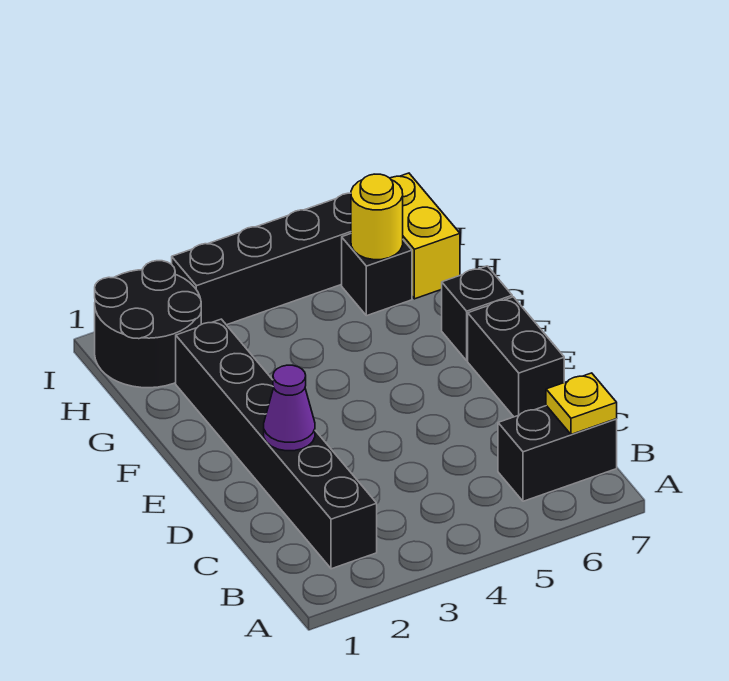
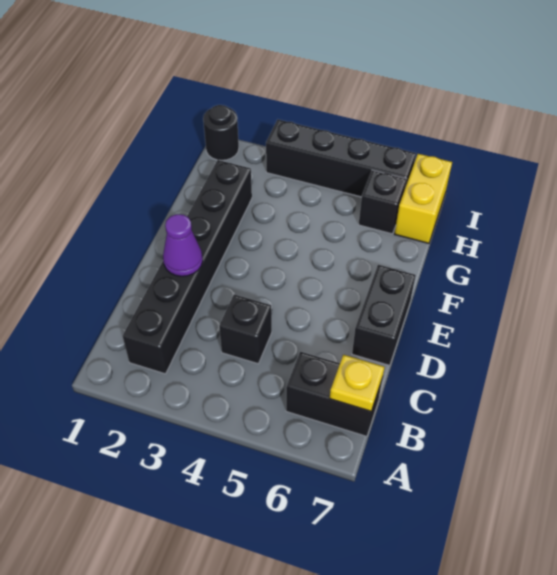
black 1x1 brick [442,266,512,361] -> black 1x1 brick moved to [219,294,272,364]
black 2x2 round brick [95,261,201,388] -> black 1x1 round brick [203,105,239,160]
yellow 1x1 round brick [351,174,403,260] -> none

